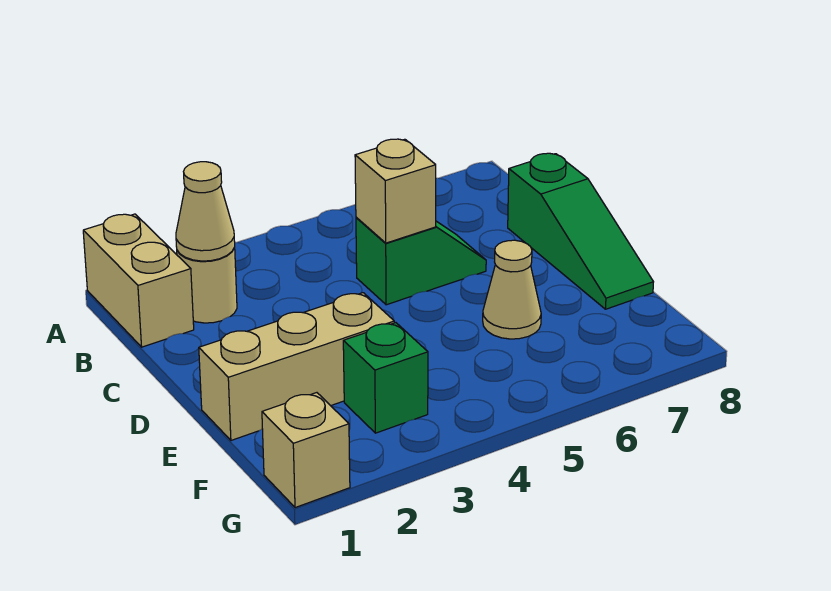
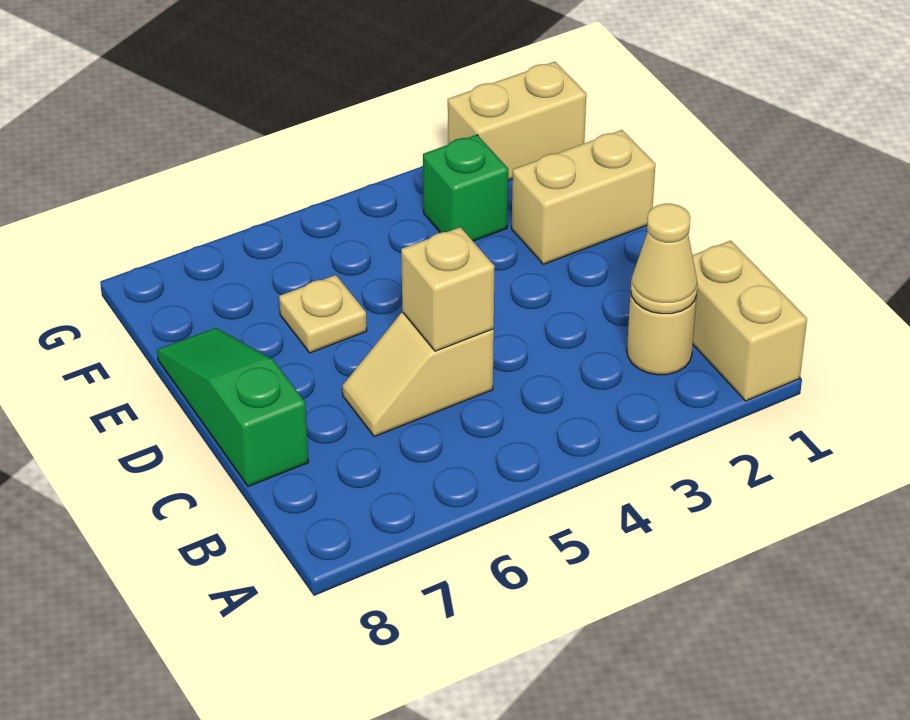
green 1x2 slope [356,217,486,305] -> tan 1x2 slope [342,312,494,437]
tan 1x3 brick [199,293,394,440] -> tan 1x2 brick [512,130,655,264]
tan 1x1 cone [483,240,541,339] -> tan 1x1 plate [279,275,367,353]
tan 1x1 brick [262,393,350,508] -> tan 1x2 brick [448,62,586,180]

